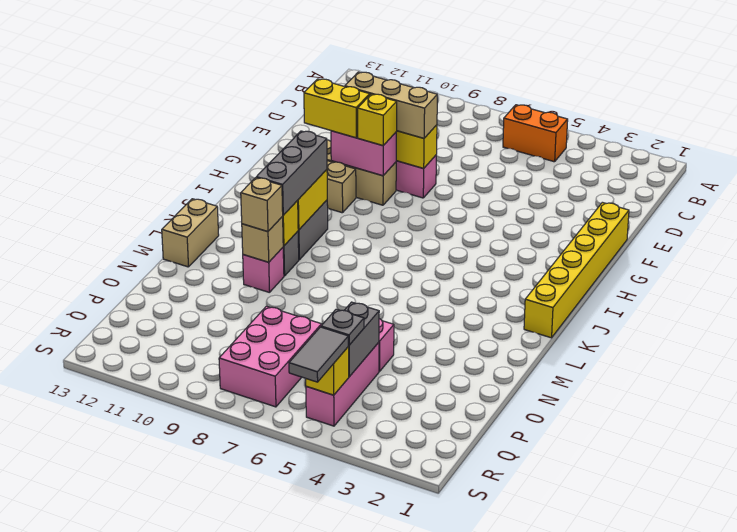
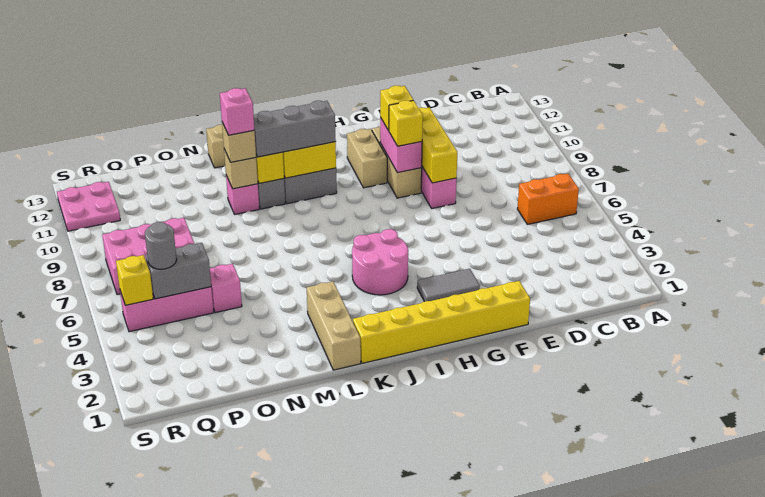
orange 1x2 brick [503,105,568,162] -> orange 1x2 brick turned to [517,174,579,224]
tan 1x3 brick [345,72,437,138] -> tan 1x3 brick moved to [307,282,361,370]
yellow 1x2 brick [304,79,370,138] -> yellow 1x1 brick [380,86,413,131]
none -> pink 2x2 round brick [352,229,408,295]
none -> pink 1x1 brick [220,88,254,135]
grey 1x1 plate [321,309,364,345] -> grey 1x1 round brick [145,222,177,269]
grey 1x2 tile [289,327,348,382] -> grey 1x2 tile moved to [417,269,480,302]
none -> pink 2x2 plate [57,182,120,231]

